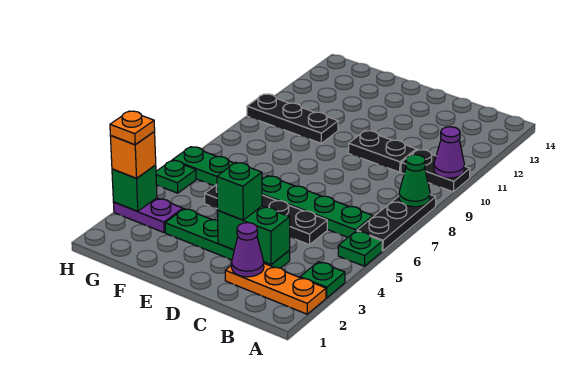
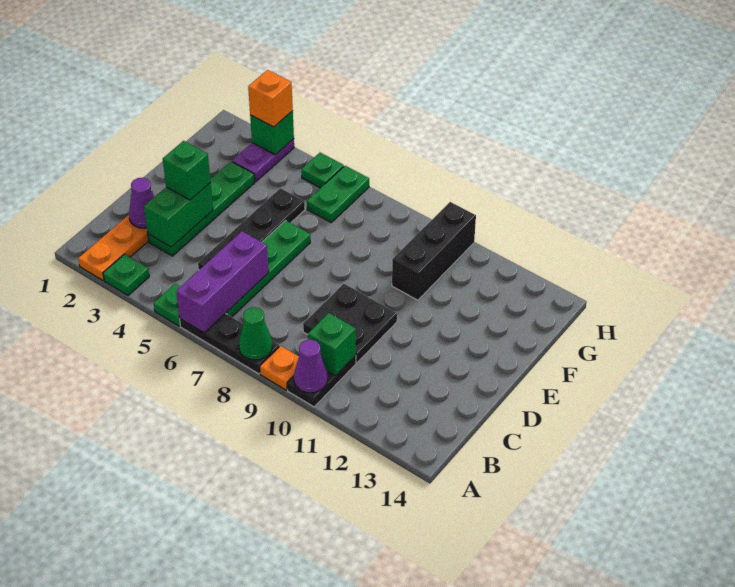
none -> purple 1x3 brick [176,231,269,333]
none -> green 1x1 brick [308,313,356,376]
black 1x2 plate [348,131,416,172] -> black 2x2 plate [303,284,397,363]
black 1x3 plate [247,94,338,143] -> black 1x3 brick [392,202,476,300]
orange 1x1 plate [110,111,155,145] -> orange 1x1 plate moved to [260,346,299,390]

